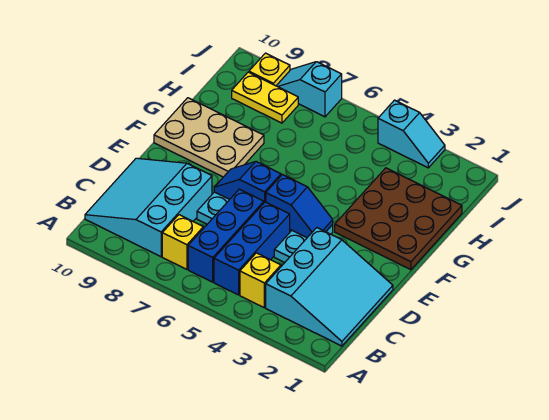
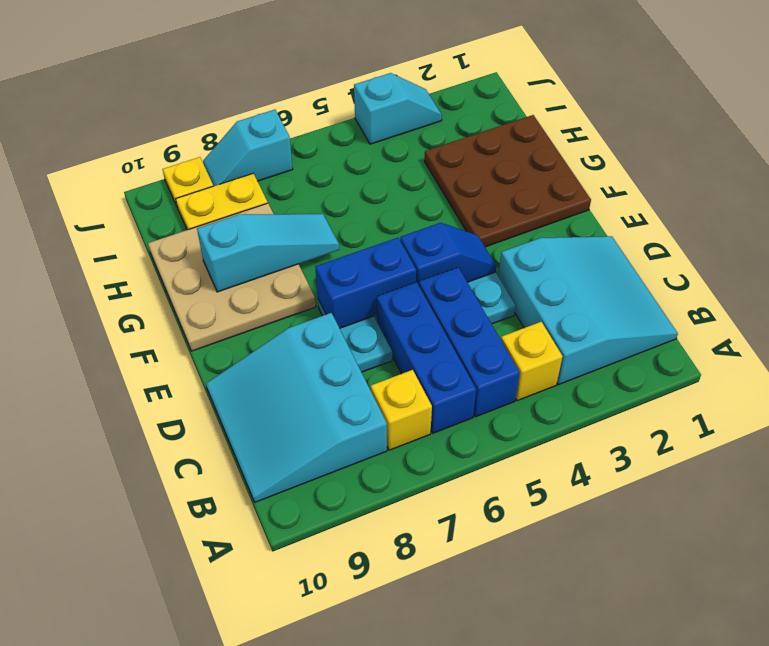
blue 1x2 slope [214,162,281,202] -> blue 1x2 brick [315,238,416,328]
tan 2x3 plate [154,98,264,177] -> tan 3x3 plate [148,203,316,351]
none -> cyan 1x3 slope [197,214,339,292]

